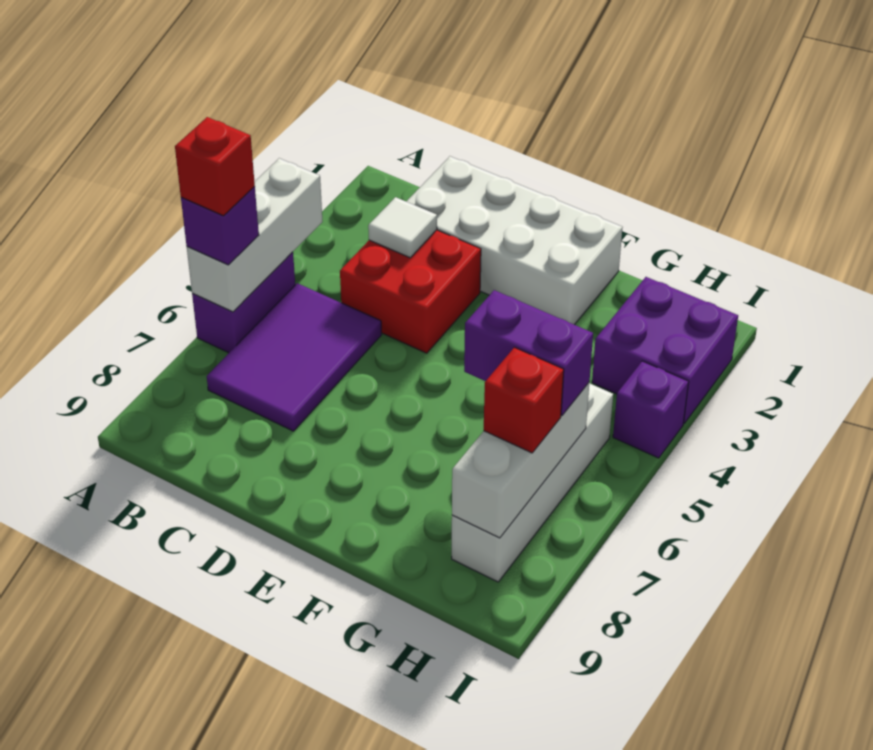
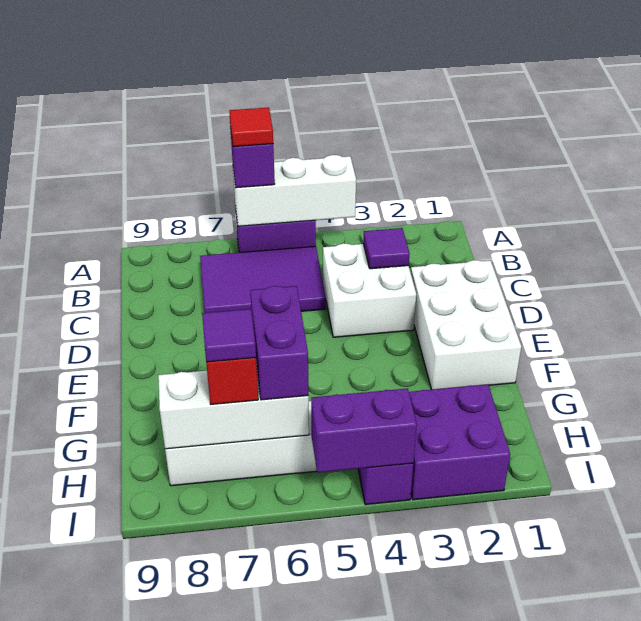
red 1x1 brick [175,117,255,216] -> red 1x1 tile [229,108,273,147]
white 2x4 brick [406,156,623,325] -> white 2x3 brick [411,260,521,390]
red 2x2 brick [340,230,481,353] -> white 2x2 brick [323,243,416,337]
white 1x1 tile [368,197,437,258] -> purple 1x1 tile [363,228,410,269]
none -> purple 1x1 tile [202,309,256,362]
none -> purple 1x2 brick [311,388,417,473]

